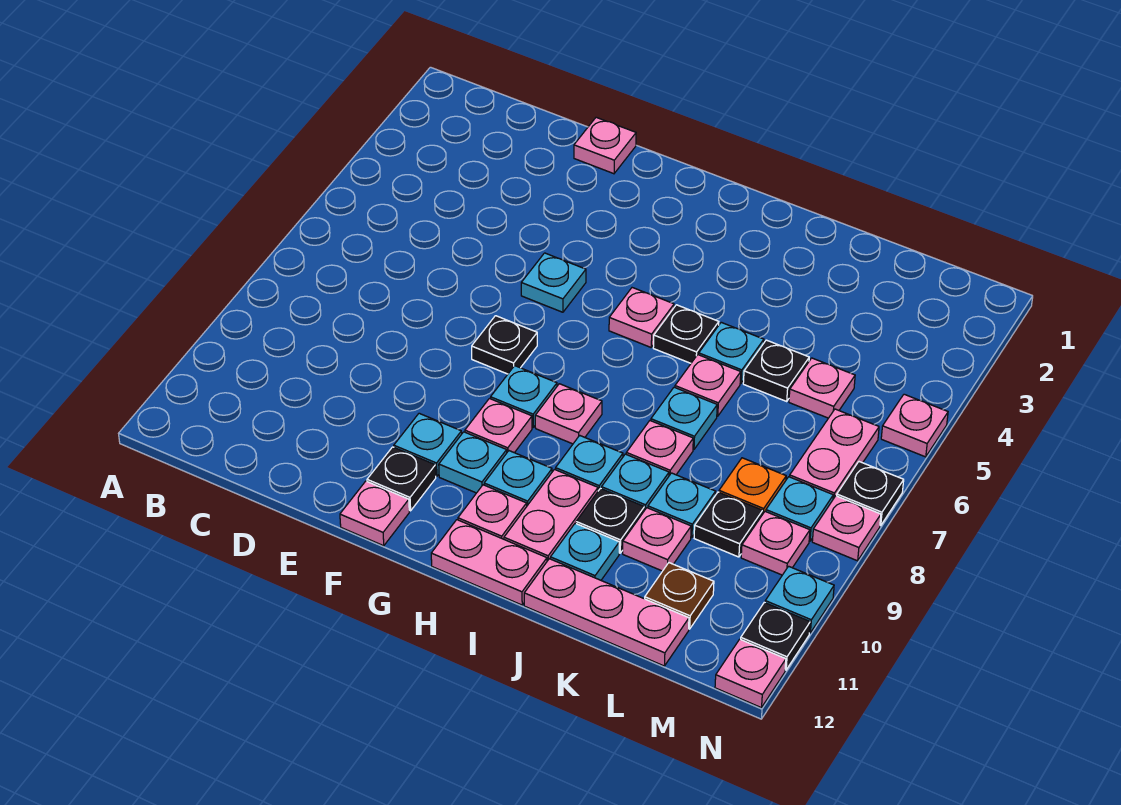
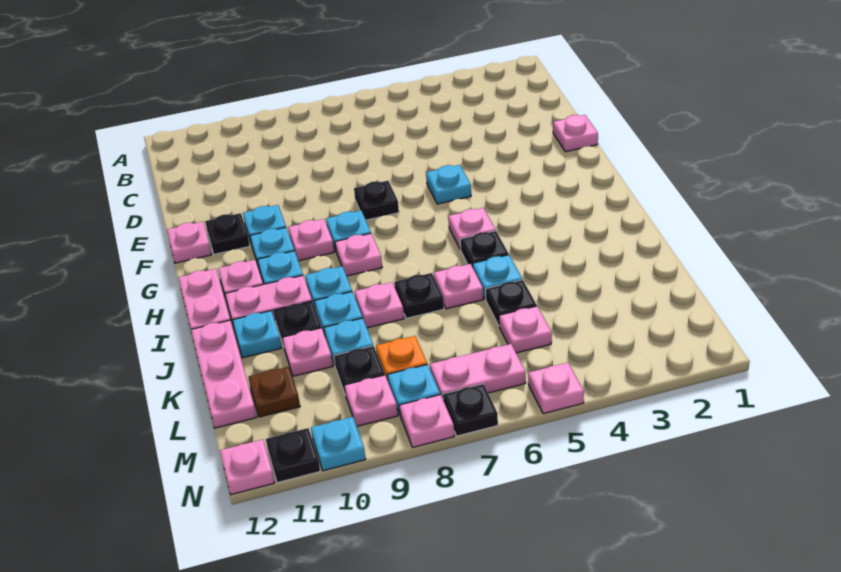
cyan 1x1 plate [651,387,717,450] -> black 1x1 plate [394,273,444,318]

